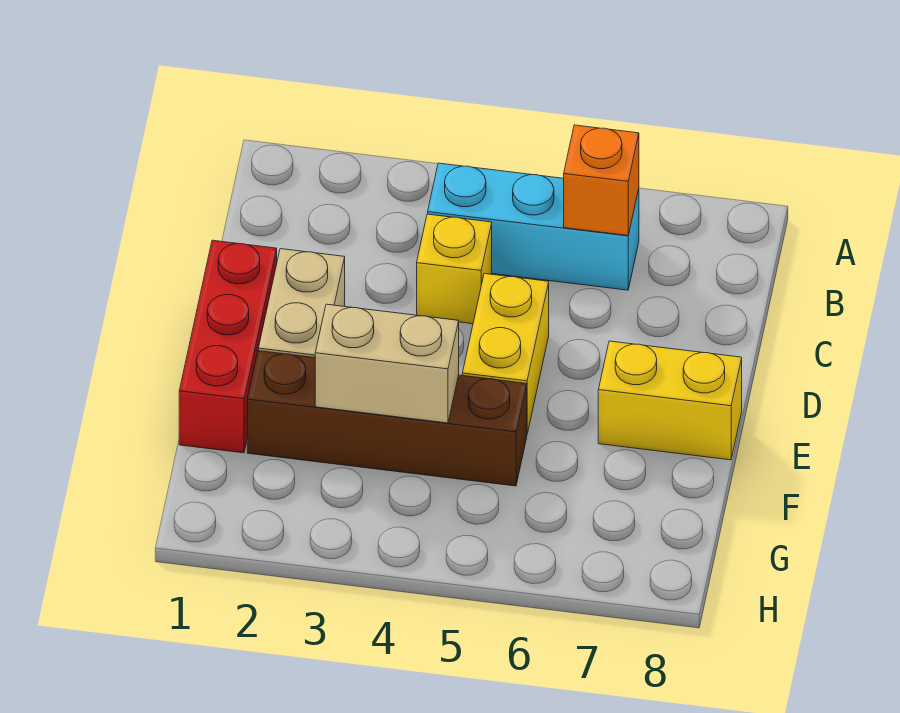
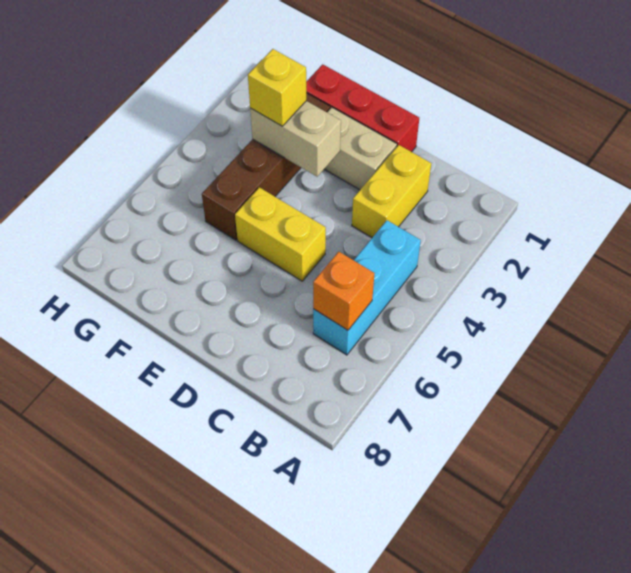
yellow 1x1 brick [417,214,492,324] -> yellow 1x1 brick moved to [248,49,306,126]
yellow 1x2 brick [598,341,742,460] -> yellow 1x2 brick moved to [352,145,431,238]
tan 1x2 brick [315,304,459,423] -> tan 1x2 brick turned to [250,101,341,177]

